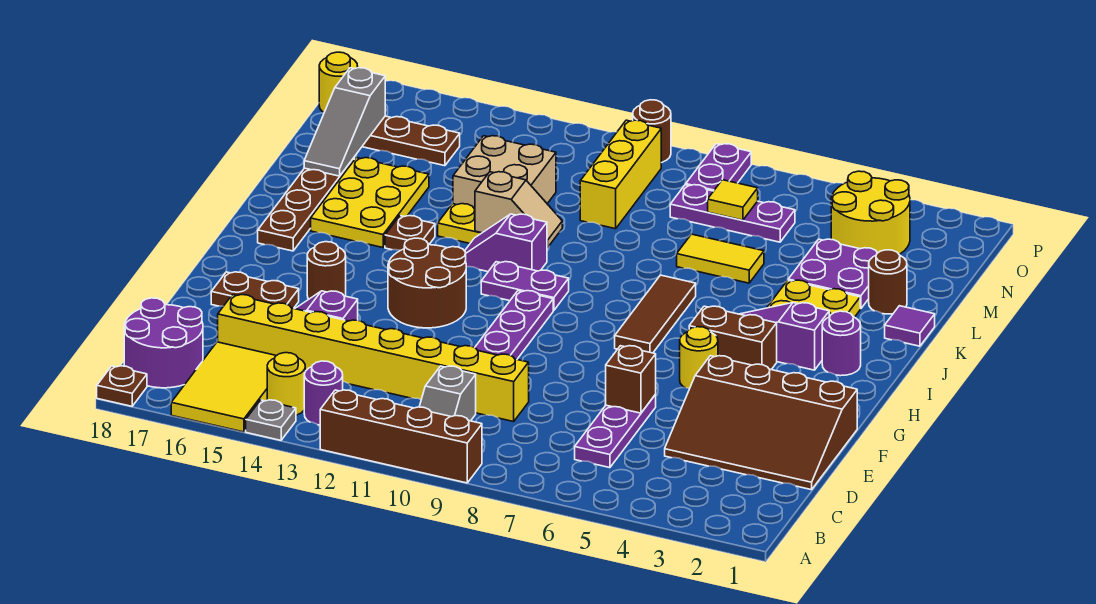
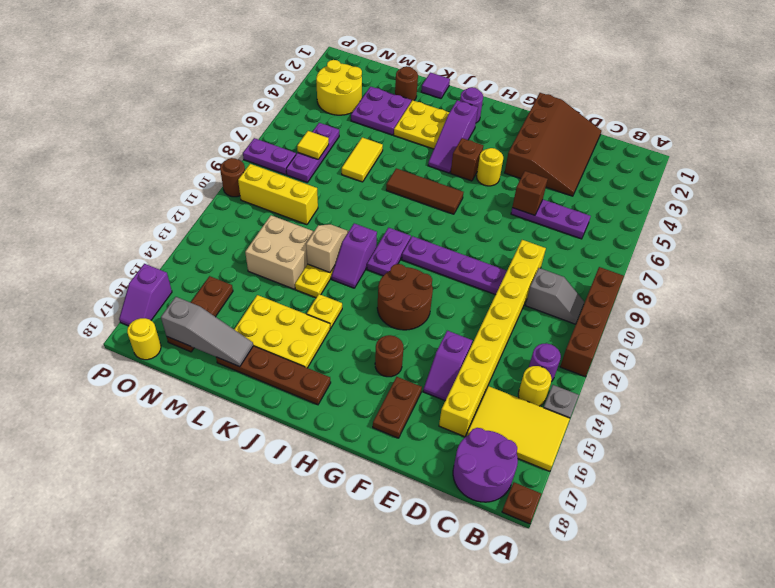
brown 1x2 brick [689,306,777,370] -> brown 1x1 brick [451,138,483,181]
brown 1x1 plate [385,216,435,251] -> yellow 1x1 plate [307,294,342,328]
none -> purple 1x2 slope [119,264,172,326]

